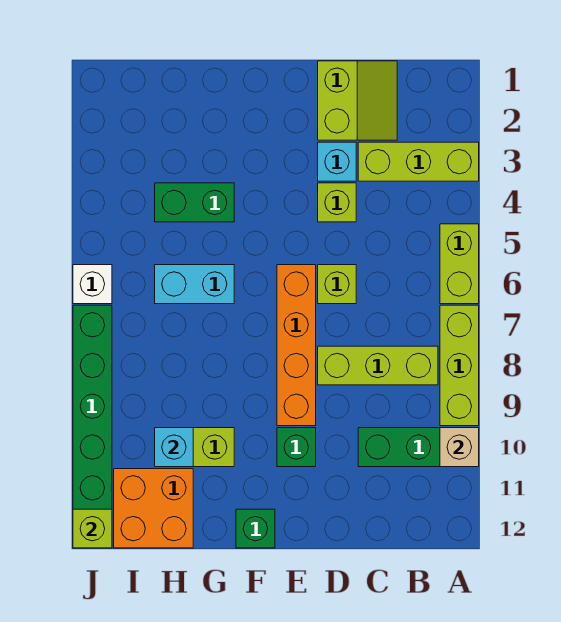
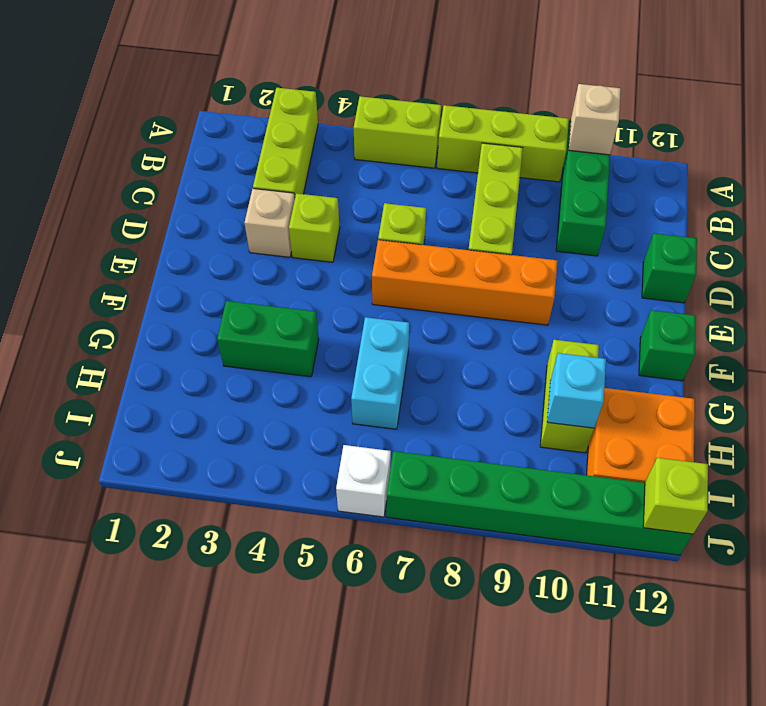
lime 2x2 slope [318,61,397,140] -> none
cyan 1x1 brick [318,142,356,181] -> tan 1x1 brick [244,189,295,257]
green 1x1 brick [277,428,316,467] -> green 1x1 brick moved to [642,233,697,303]
green 1x2 brick [155,183,234,222] -> green 1x2 brick turned to [217,301,319,377]

